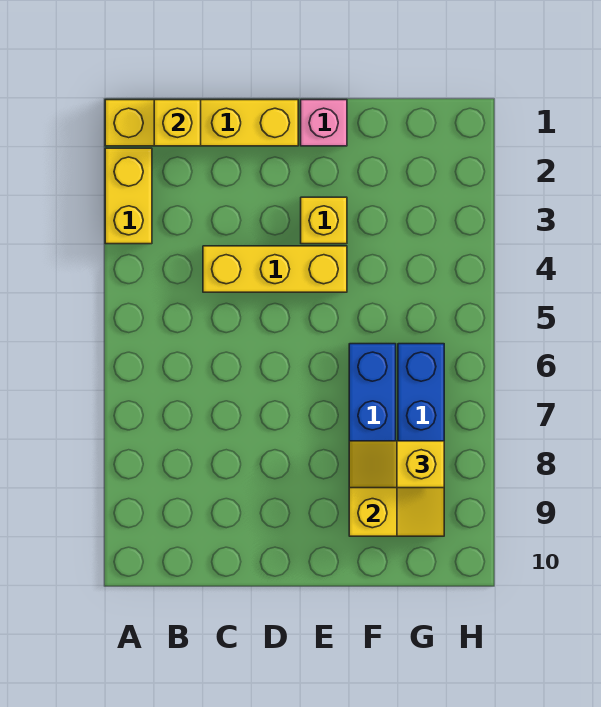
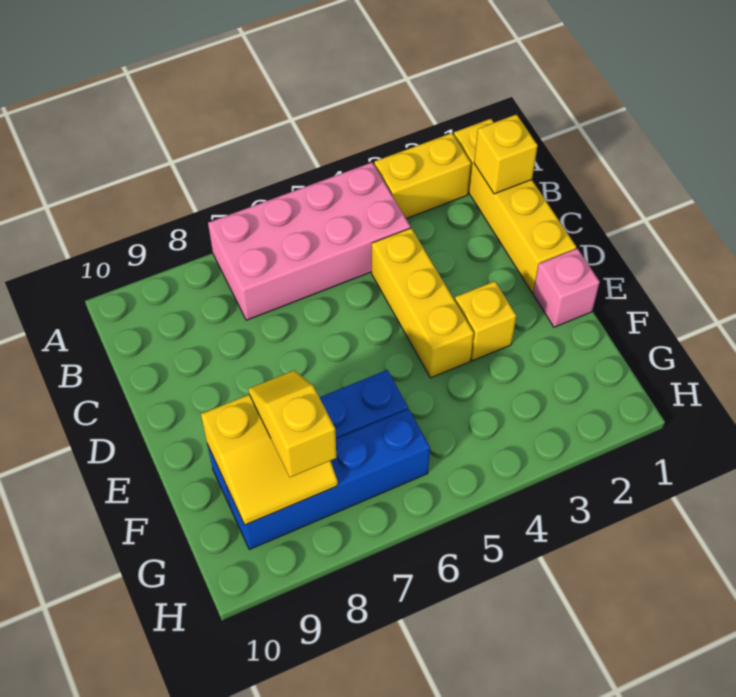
none -> pink 2x4 brick [208,162,410,320]

